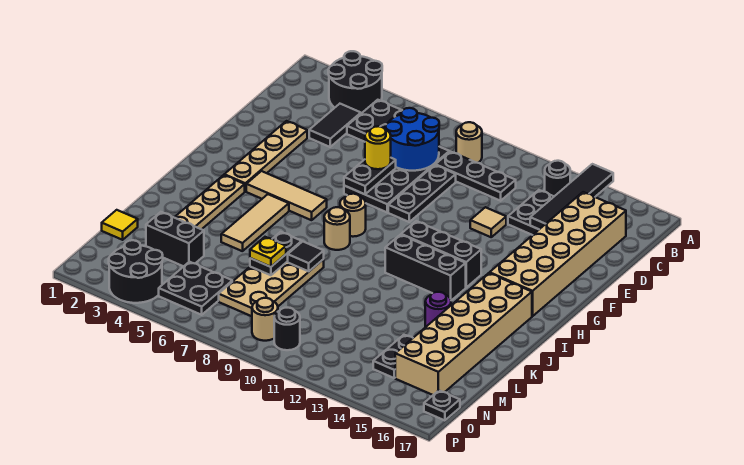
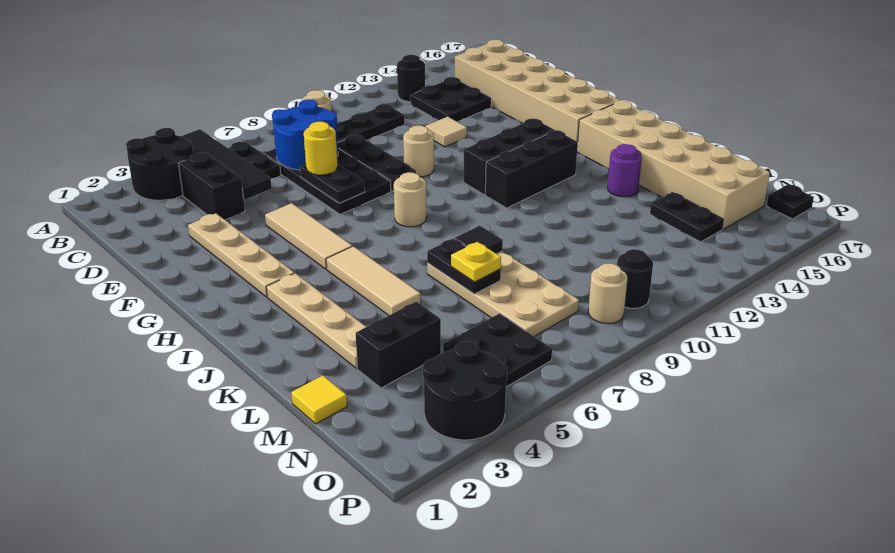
black 1x4 tile [530,164,613,229] -> black 1x4 tile moved to [181,129,272,200]
black 1x2 tile [309,104,361,147] -> black 1x2 brick [178,152,245,220]
tan 1x3 tile [246,171,327,220] -> tan 1x3 tile turned to [265,203,352,269]
tan 1x1 round brick [324,207,350,250] -> tan 1x1 round brick moved to [403,126,434,177]

